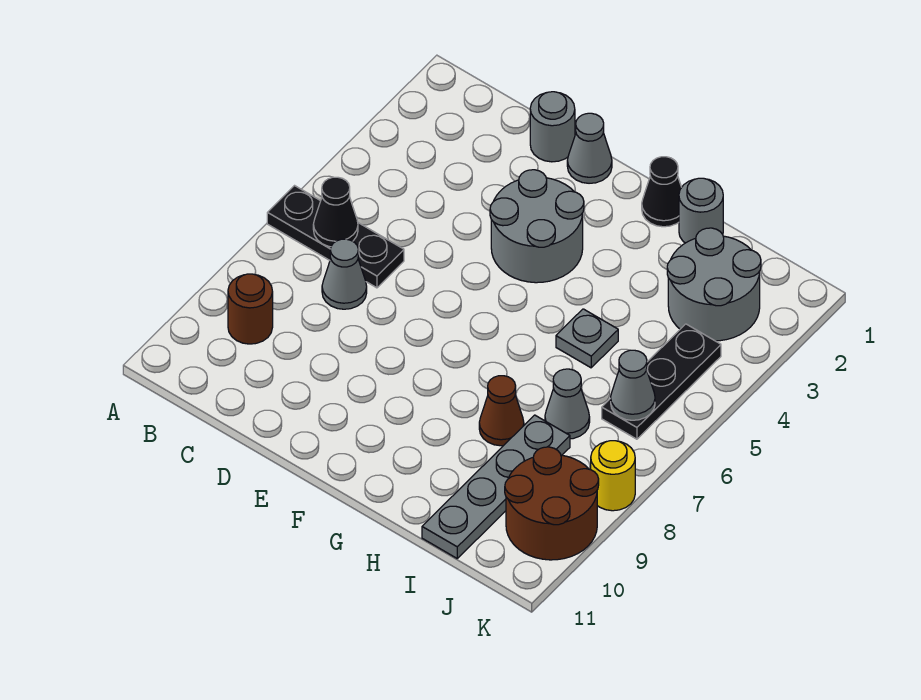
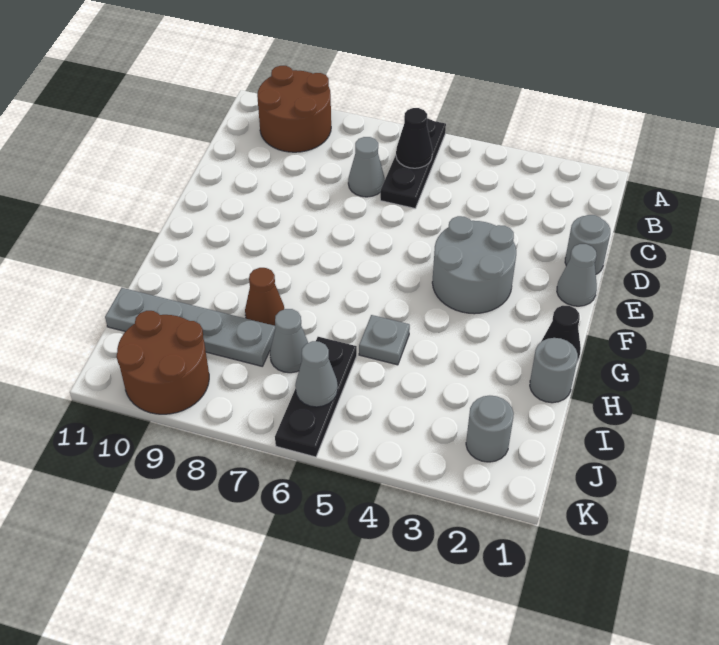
brown 1x1 round brick [228,274,273,344] -> brown 2x2 round brick [257,66,331,152]
grey 2x2 round brick [667,228,761,341] -> grey 1x1 round brick [466,396,514,462]
black 1x3 plate [602,324,721,439] -> black 1x3 plate turned to [275,337,357,457]
yellow 1x1 round brick [591,441,635,511] -> none

